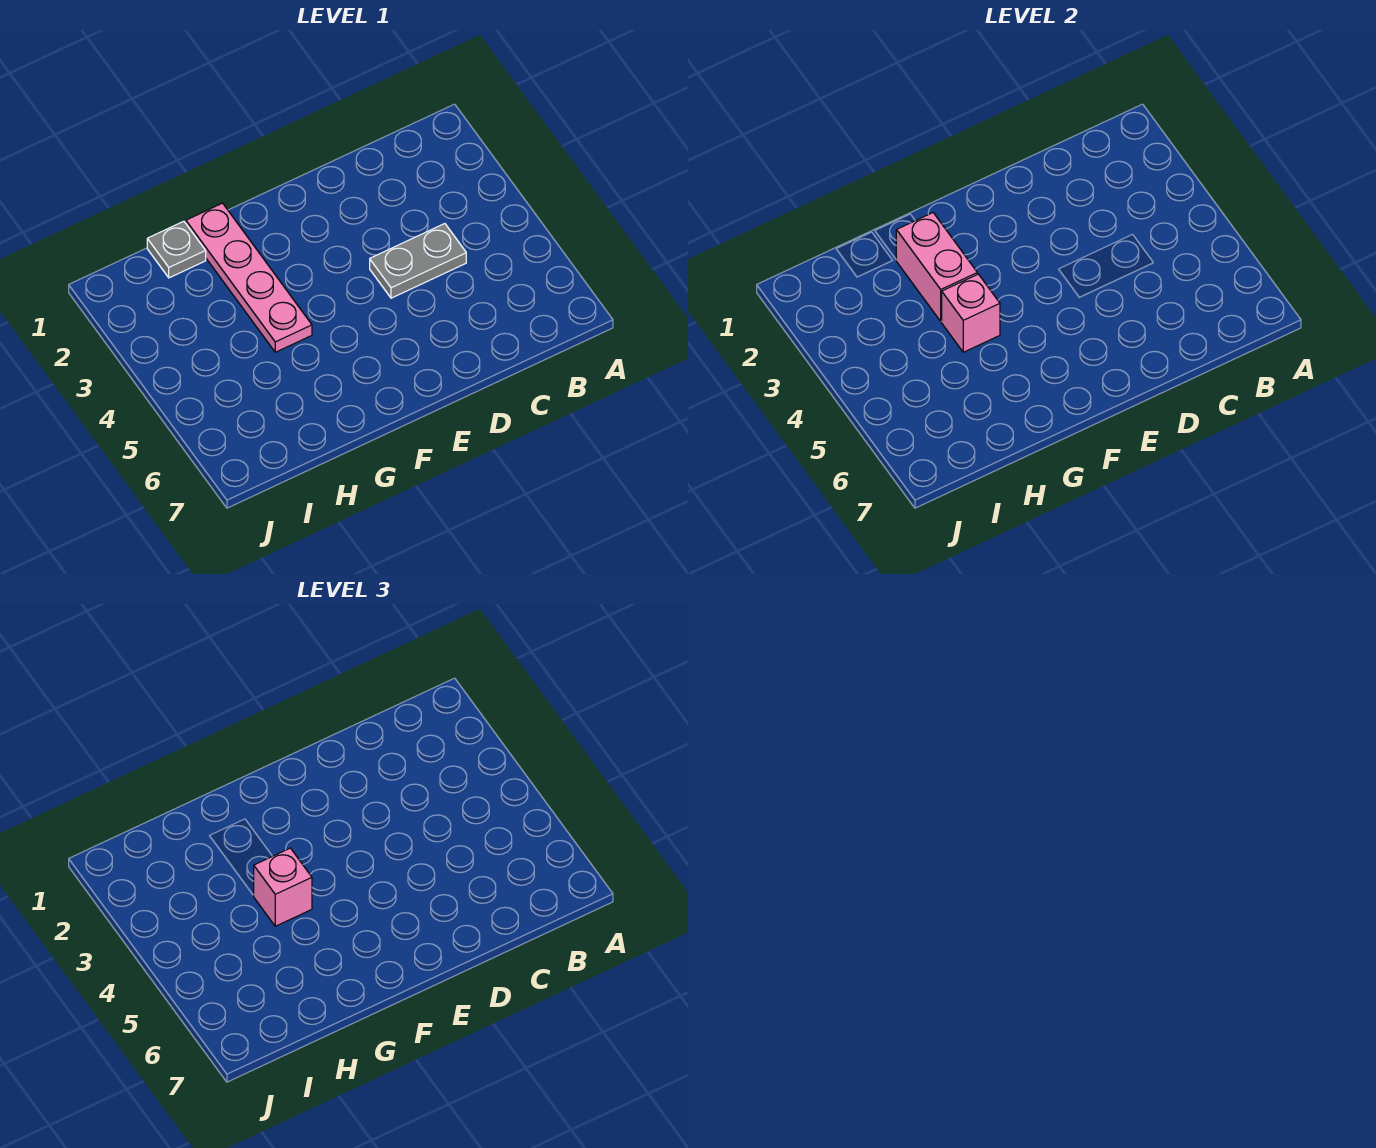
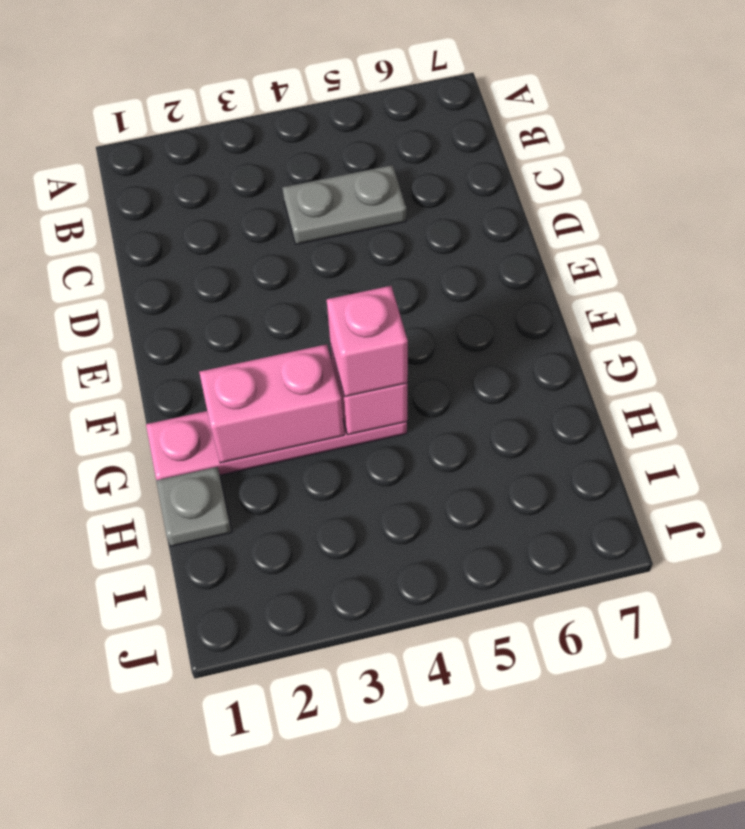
grey 1x2 plate [370,224,466,298] -> grey 1x2 plate turned to [283,165,406,244]

